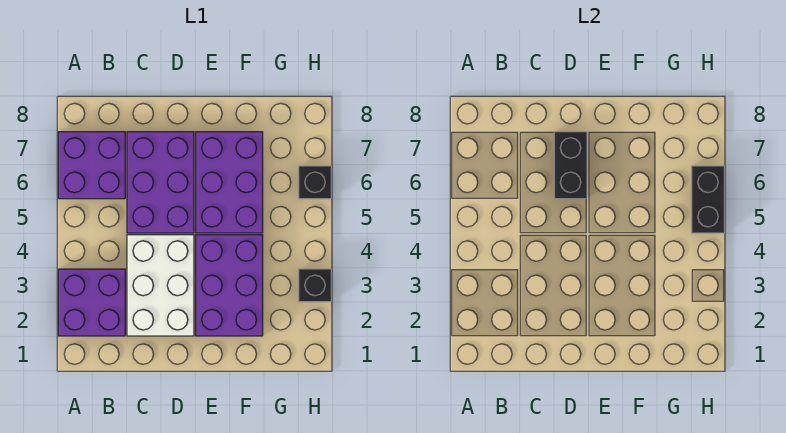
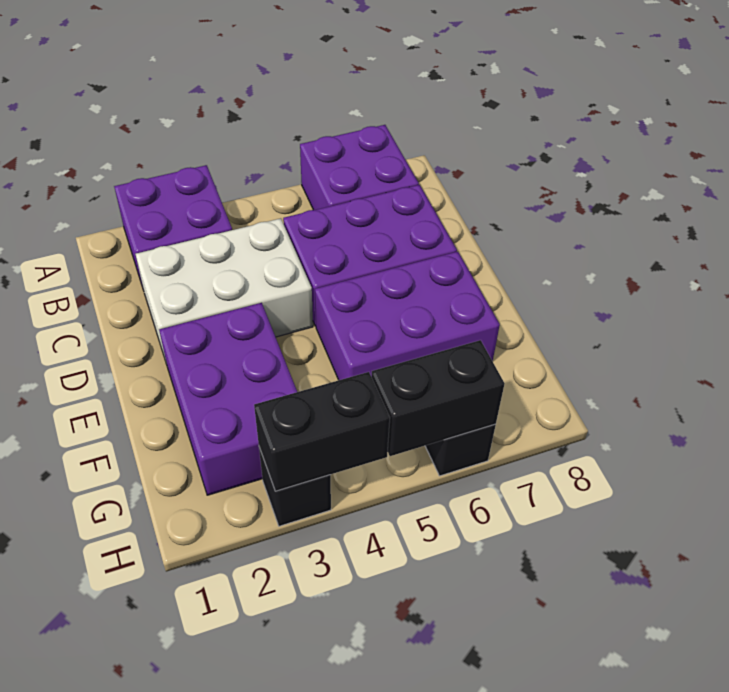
black 1x2 brick [554,132,587,199] -> black 1x2 brick moved to [254,372,390,491]
purple 2x3 brick [196,235,263,336] -> purple 2x3 brick turned to [159,303,297,495]

